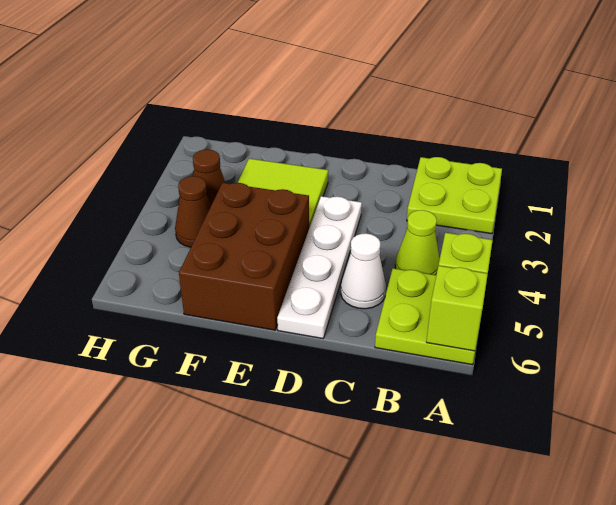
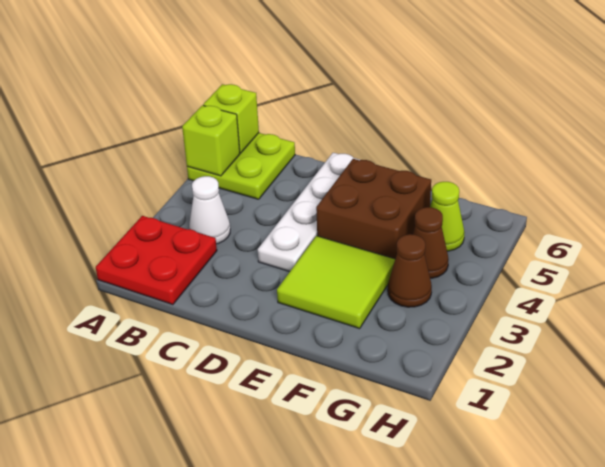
lime 2x2 plate [407,157,502,234] -> red 2x2 plate [96,216,217,305]
lime 1x1 cone [395,210,440,275] -> lime 1x1 cone moved to [430,182,465,251]
white 1x1 cone [341,233,386,309] -> white 1x1 cone moved to [189,176,230,244]
brown 2x3 brick [179,183,309,330] -> brown 2x2 brick [316,159,431,259]

